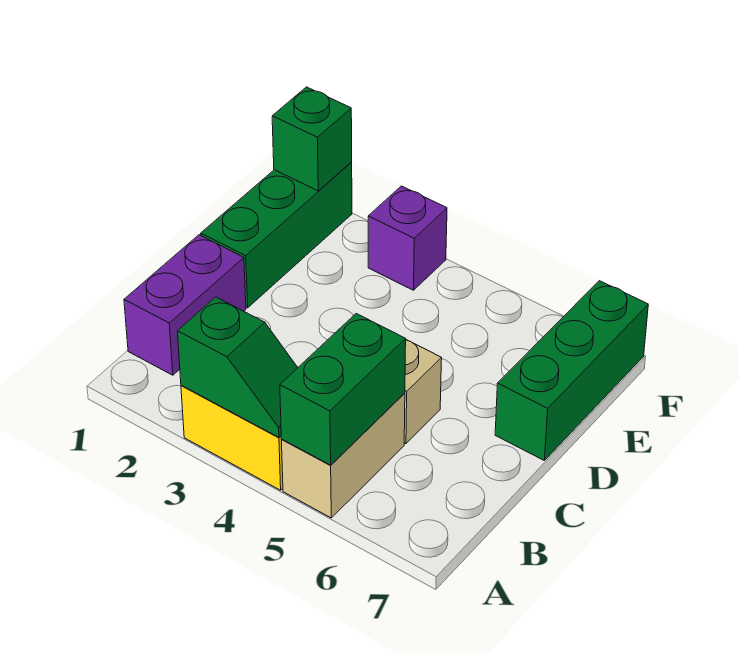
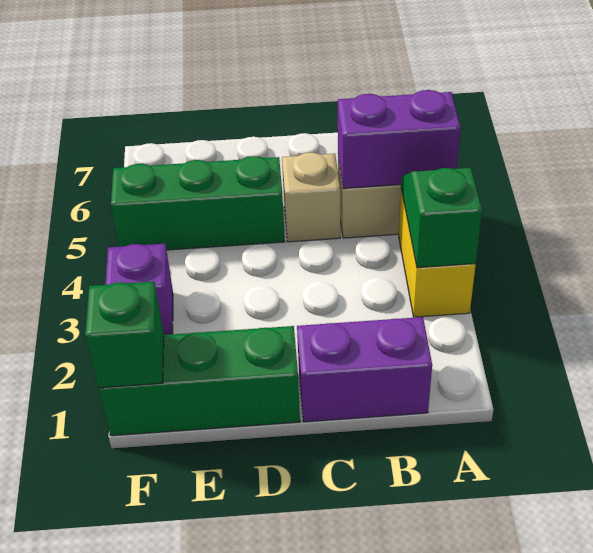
green 1x2 brick [280,314,406,465] -> purple 1x2 brick [338,90,461,188]
green 1x3 brick [495,281,648,461] -> green 1x3 brick moved to [111,156,285,250]

